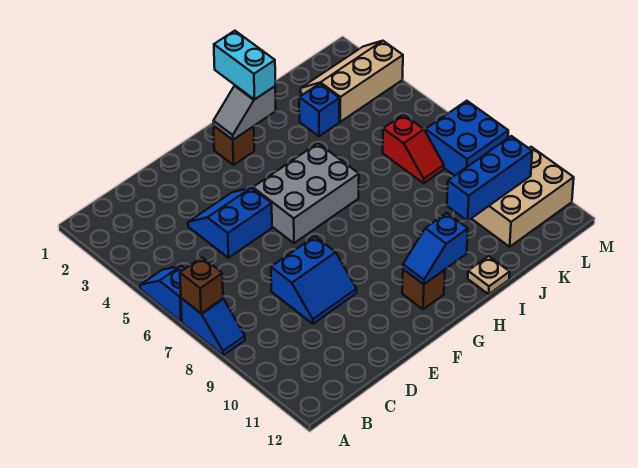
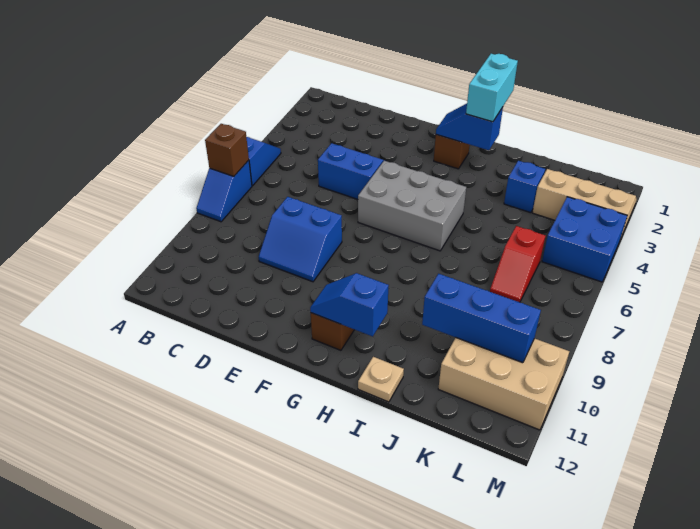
grey 1x2 slope [213,85,276,140] -> blue 1x2 slope [436,104,503,150]
blue 2x2 brick [425,101,508,176] -> blue 2x2 brick moved to [542,197,627,282]

